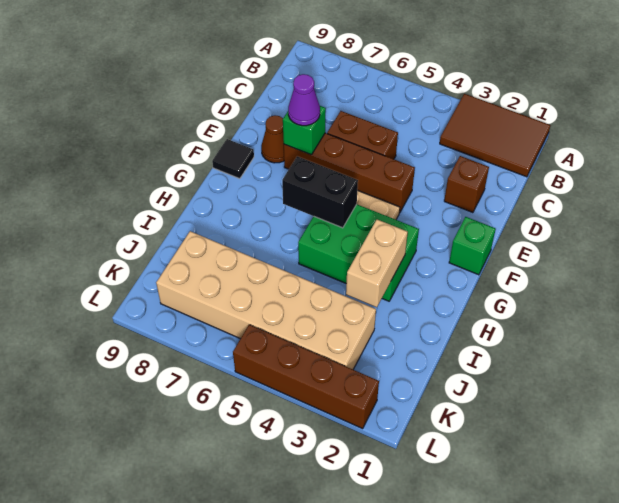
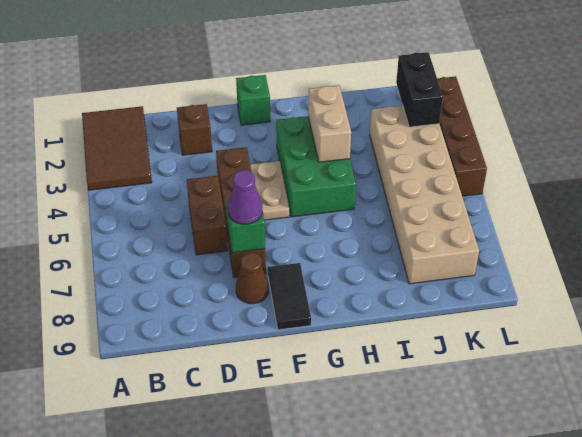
black 1x1 tile [212,139,254,179] -> black 1x2 tile [268,263,311,330]
black 1x2 brick [282,156,358,228] -> black 1x2 brick moved to [396,52,443,127]
tan 1x2 brick [346,219,408,307] -> tan 1x2 brick turned to [308,85,351,162]

